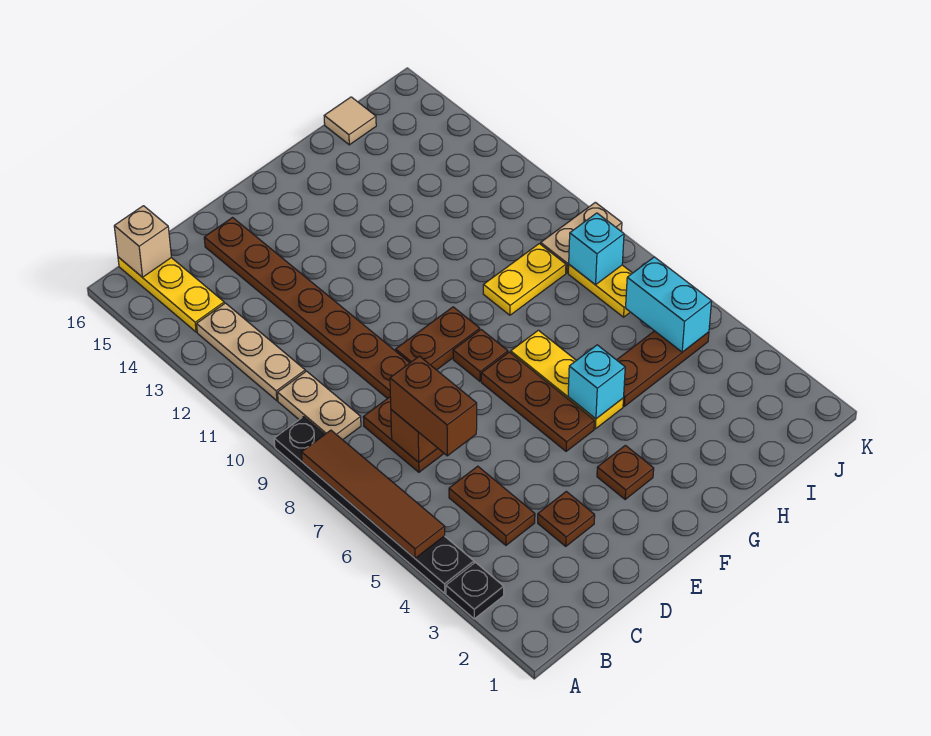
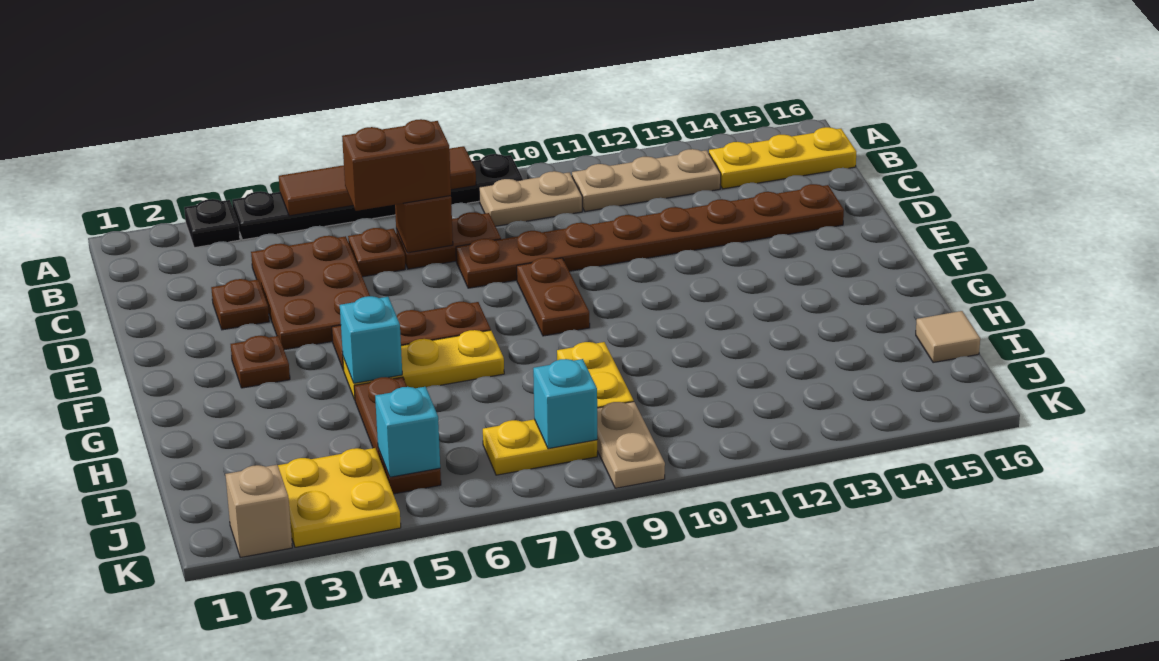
tan 1x1 brick [114,206,171,277] -> tan 1x1 brick moved to [225,465,292,558]
brown 1x2 plate [449,466,535,545] -> brown 2x3 plate [251,236,370,350]
brown 1x1 plate [453,330,508,381] -> brown 1x1 plate moved to [348,228,405,277]
none -> yellow 2x2 plate [278,448,401,547]
cyan 1x2 brick [626,257,712,352] -> cyan 1x1 brick [375,387,440,477]

